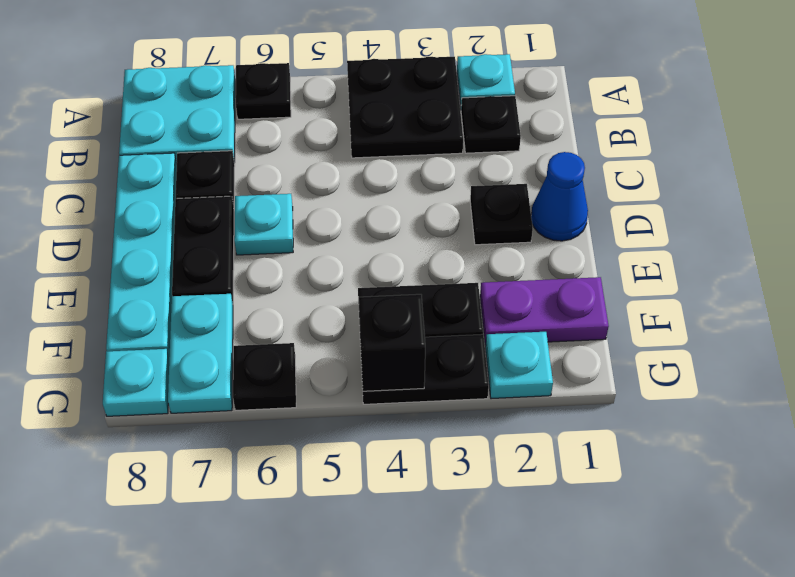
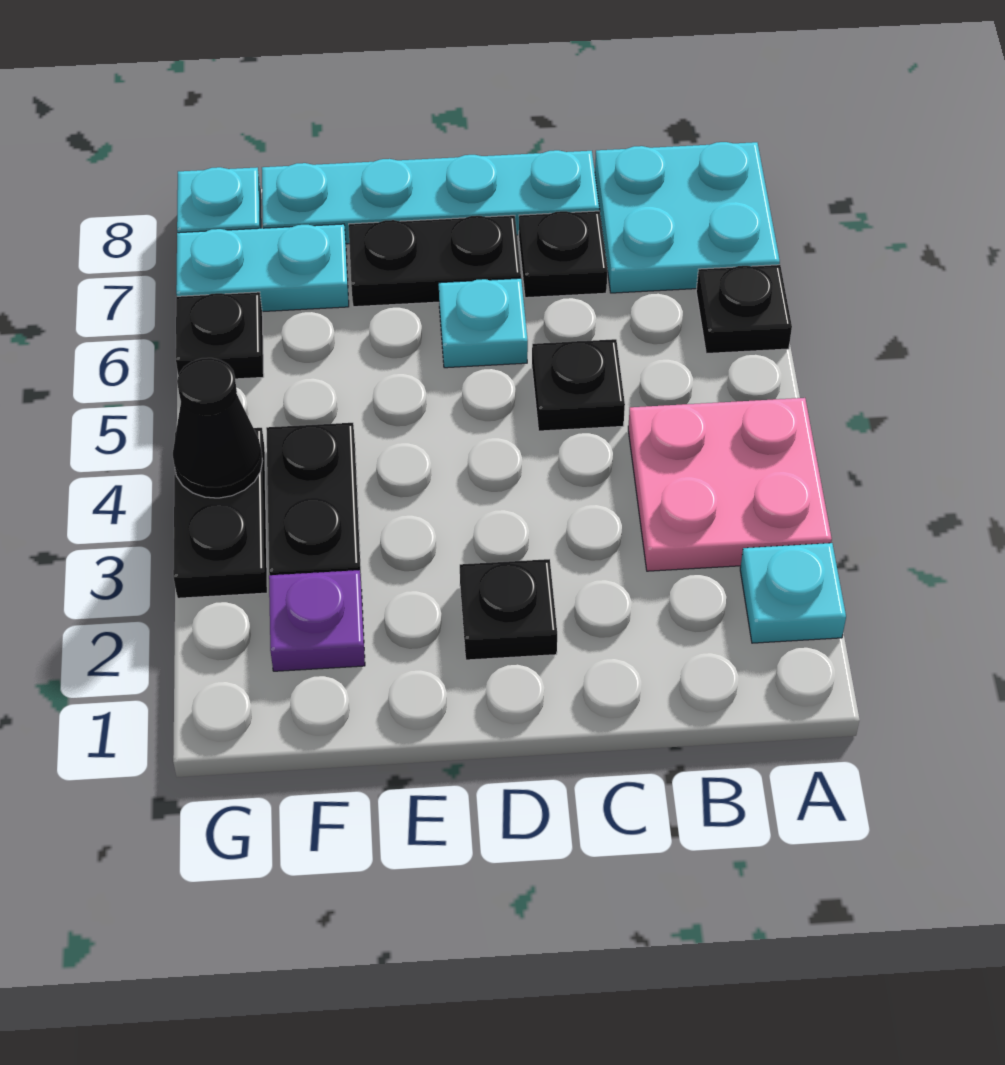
black 2x2 plate [347,57,463,158] -> pink 2x2 plate [628,398,832,571]
black 1x1 plate [461,96,521,153] -> black 1x1 plate moved to [532,339,625,431]
blue 1x1 cone [531,152,588,241] -> none
purple 1x2 plate [480,277,609,345] -> purple 1x1 plate [269,570,365,671]
cyan 1x1 plate [485,332,553,399] -> none
black 1x1 brick [359,294,425,391] -> black 1x1 cone [173,358,263,498]

